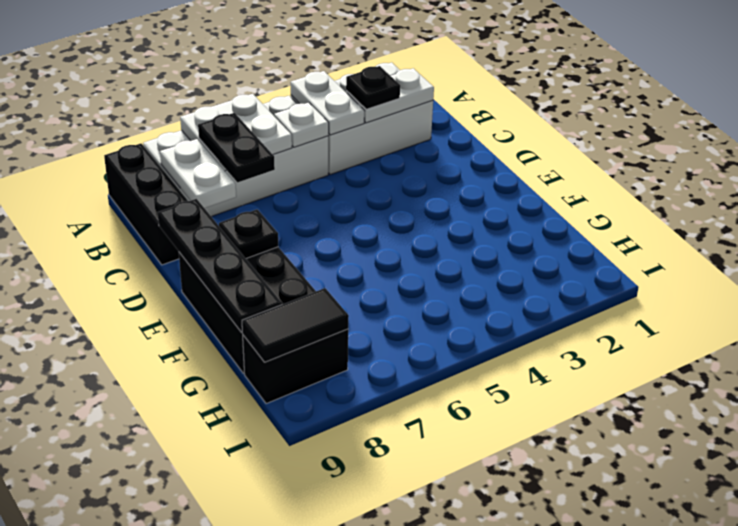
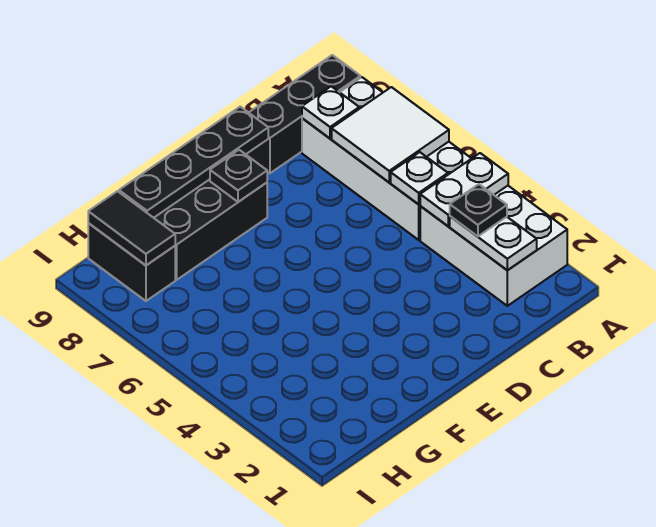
white 2x2 plate [180,94,292,171] -> white 2x2 tile [332,87,449,182]
black 1x2 plate [198,113,275,182] -> none
white 1x2 plate [160,139,236,208] -> white 1x1 plate [302,86,359,138]

